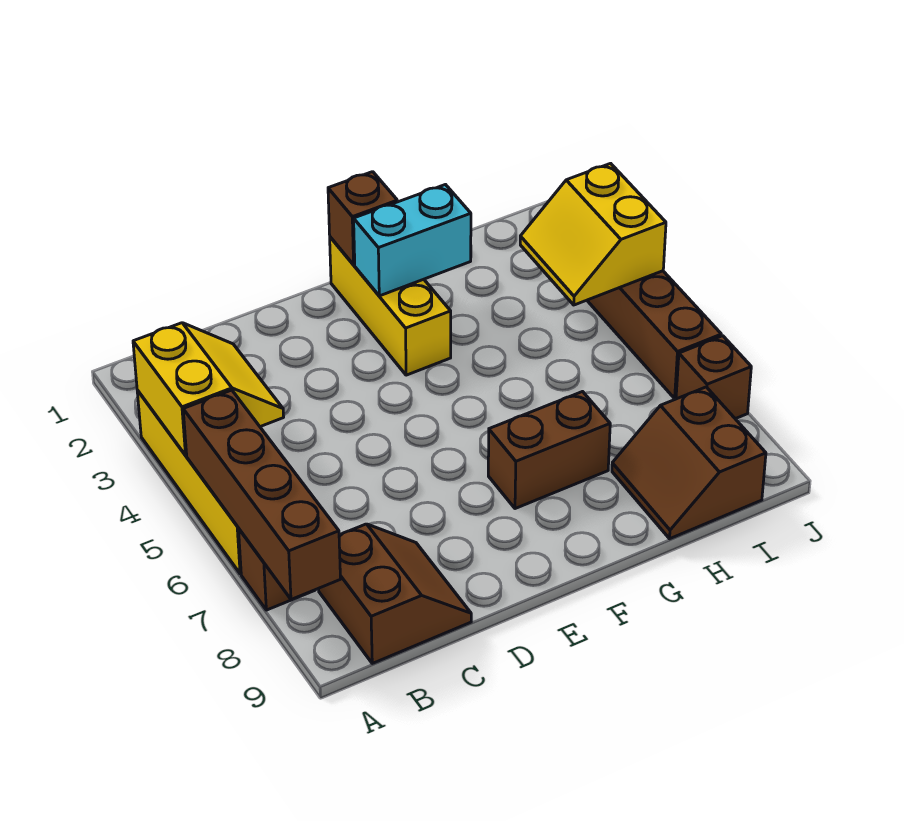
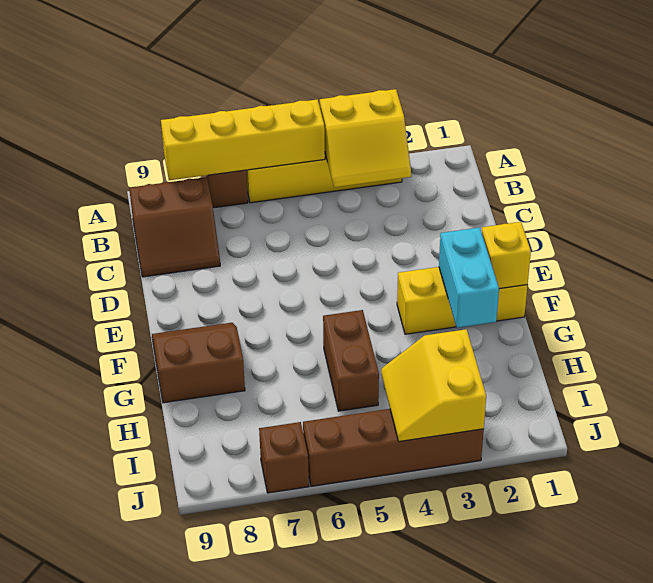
brown 1x4 brick [183,390,340,599] -> yellow 1x4 brick [161,99,325,180]
brown 1x1 brick [328,172,397,265] -> yellow 1x1 brick [481,222,531,289]
brown 1x2 brick [488,392,610,509] -> brown 1x2 brick moved to [323,310,379,411]
brown 2x2 slope [612,387,766,539] -> brown 2x2 slope moved to [152,323,245,403]
yellow 2x2 slope [520,163,666,305] -> yellow 2x2 slope turned to [381,329,486,442]

